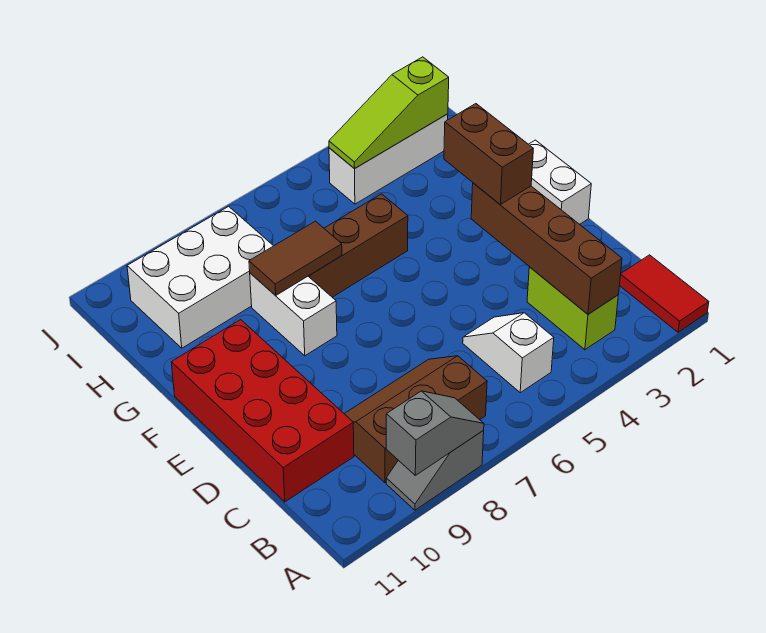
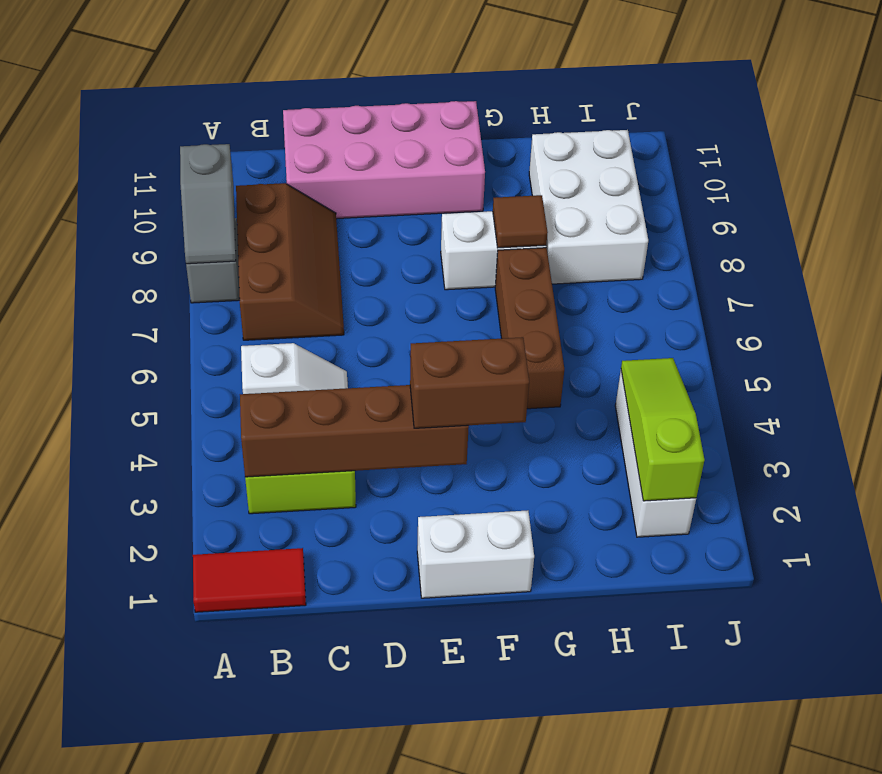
red 2x4 brick [171,320,354,502] -> pink 2x4 brick [283,101,485,219]
brown 1x2 tile [249,221,342,296] -> brown 1x1 tile [493,195,548,248]

